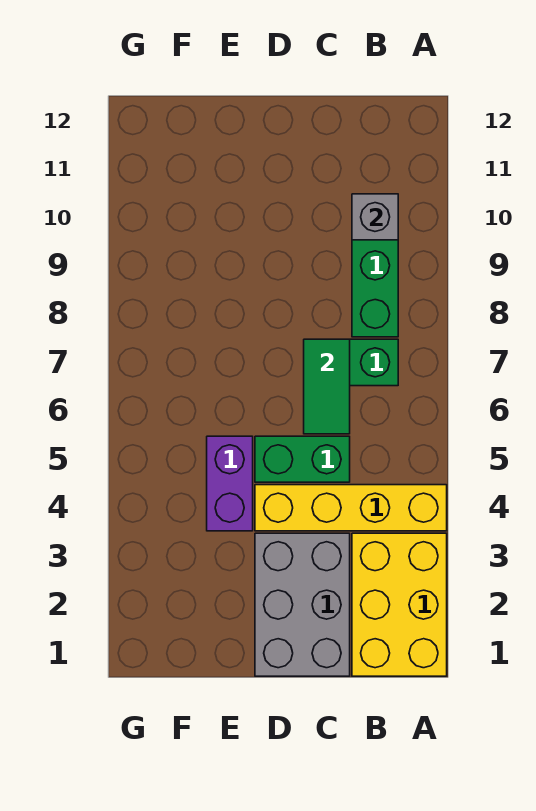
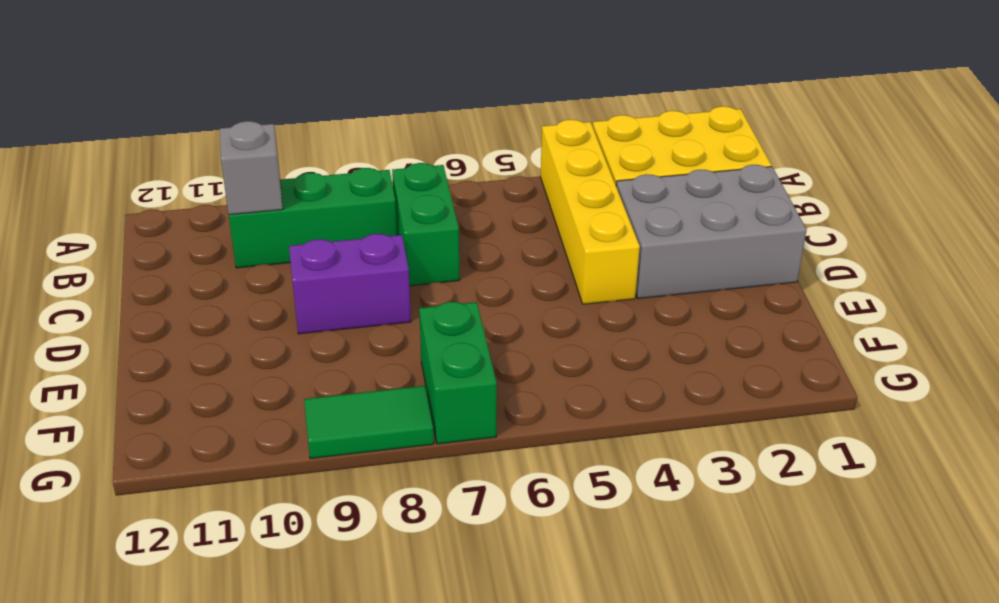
green 1x2 brick [255,436,350,482] -> green 1x2 brick moved to [419,302,497,444]
green 1x2 tile [304,339,350,434] -> green 1x2 tile moved to [304,386,434,459]
purple 1x2 brick [207,436,253,531] -> purple 1x2 brick moved to [289,234,411,334]

